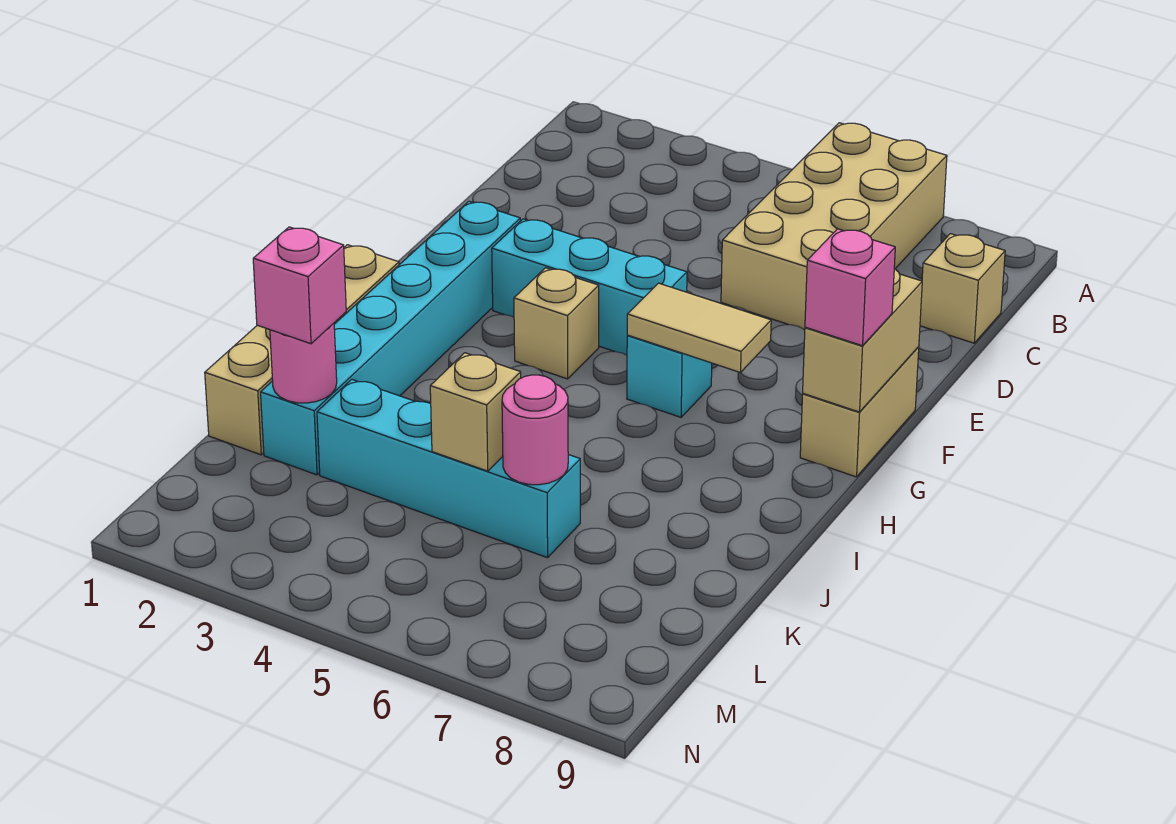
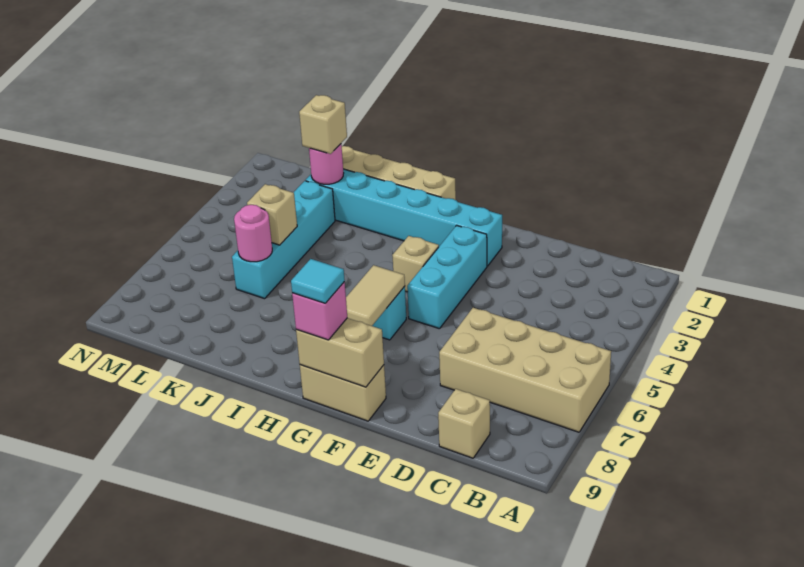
none -> cyan 1x1 tile [291,259,345,303]
pink 1x1 brick [253,227,346,344] -> tan 1x1 brick [299,95,347,154]

